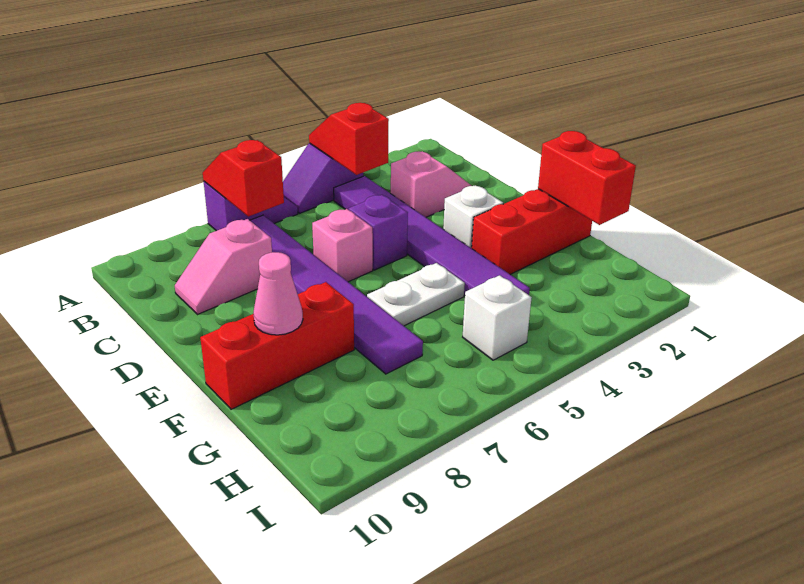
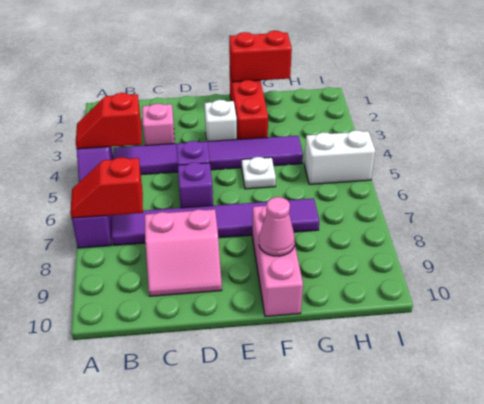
pink 1x2 slope [175,219,272,314] -> pink 2x2 slope [145,209,222,296]
pink 1x1 brick [312,209,373,282] -> purple 1x1 brick [178,162,213,208]
white 1x2 plate [367,263,465,326] -> white 1x1 plate [242,157,276,189]
red 1x3 brick [200,282,354,409] -> pink 1x3 brick [252,205,303,317]
white 1x1 brick [463,275,532,360] -> white 1x2 brick [304,130,375,184]

